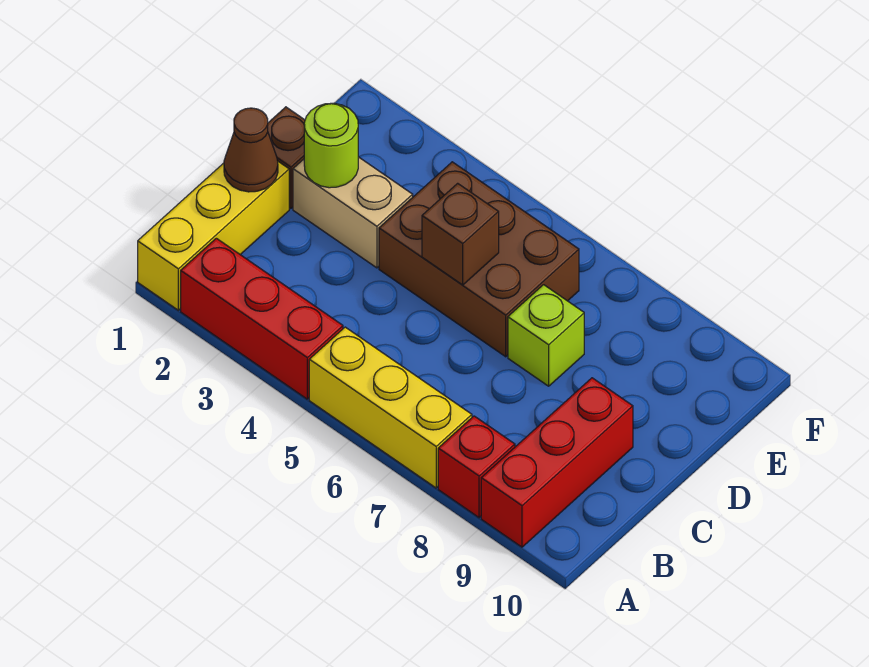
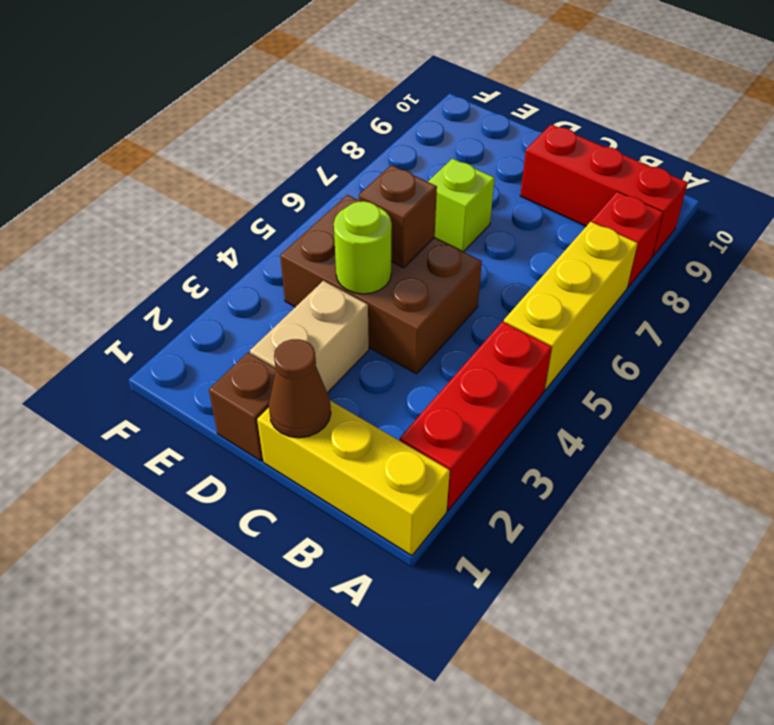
lime 1x1 round brick [304,103,358,188] -> lime 1x1 round brick moved to [334,201,392,294]
brown 2x3 brick [379,162,579,357] -> brown 2x3 brick turned to [280,195,482,374]

